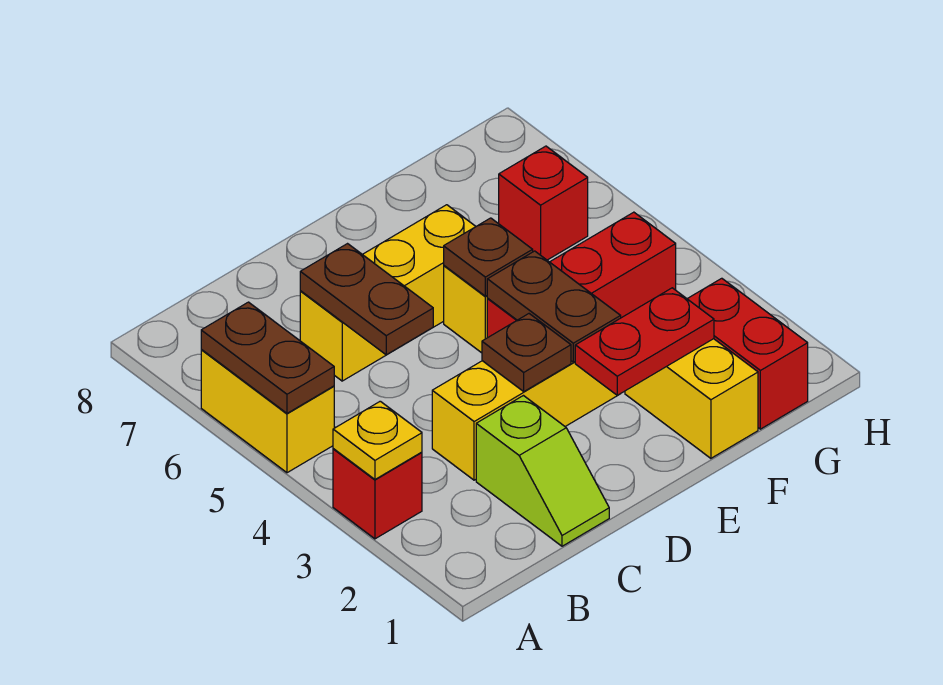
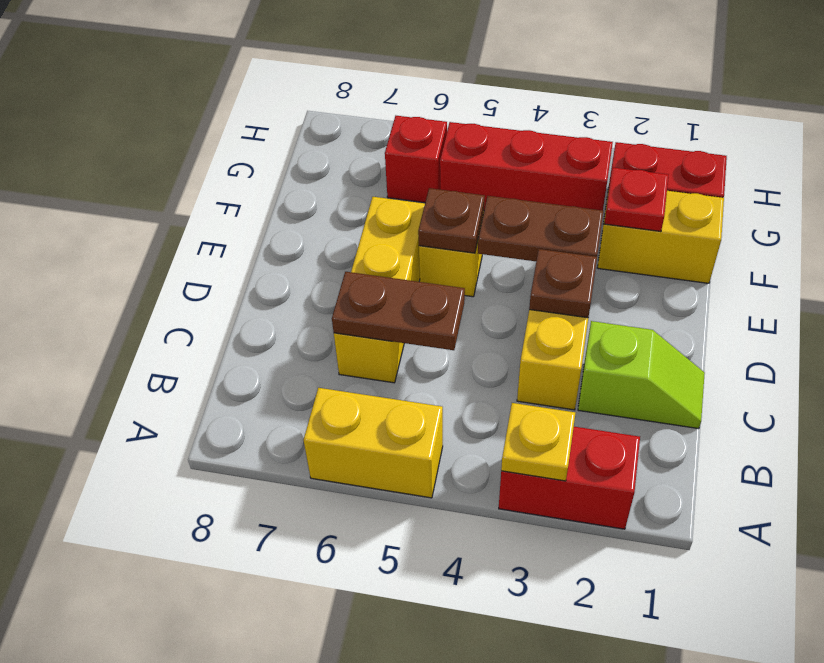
red 1x1 brick [333,449,422,539] -> red 1x2 brick [499,427,640,529]
brown 1x2 plate [201,302,334,413] -> none
red 1x2 plate [575,288,714,395] -> red 1x1 plate [604,168,668,231]
red 1x3 brick [487,212,676,338] -> red 1x3 brick turned to [440,122,613,211]

